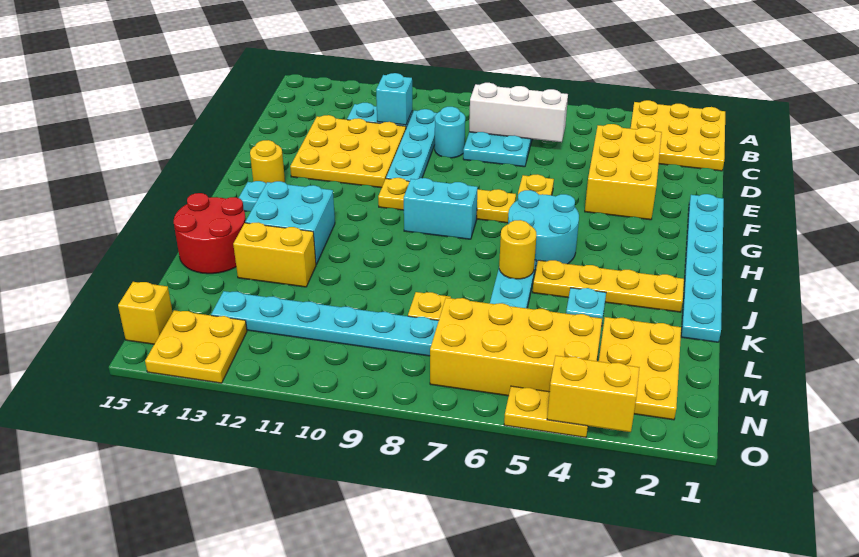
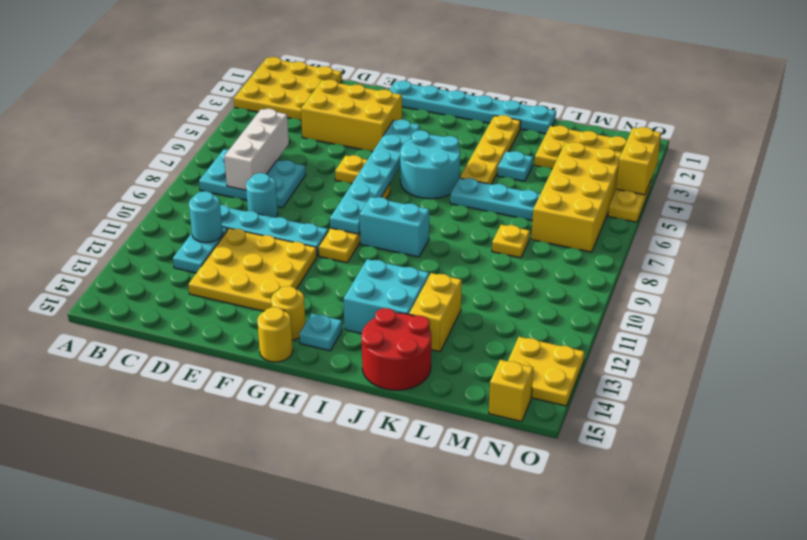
cyan 1x1 brick [376,73,412,125] -> cyan 1x1 round brick [189,191,223,243]
cyan 1x2 brick [404,178,478,239] -> cyan 1x2 brick turned to [360,197,429,257]
yellow 1x1 round brick [499,220,537,279] -> yellow 1x1 round brick moved to [257,307,293,362]
cyan 1x6 plate [211,291,439,356] -> cyan 1x6 plate moved to [330,120,420,234]

